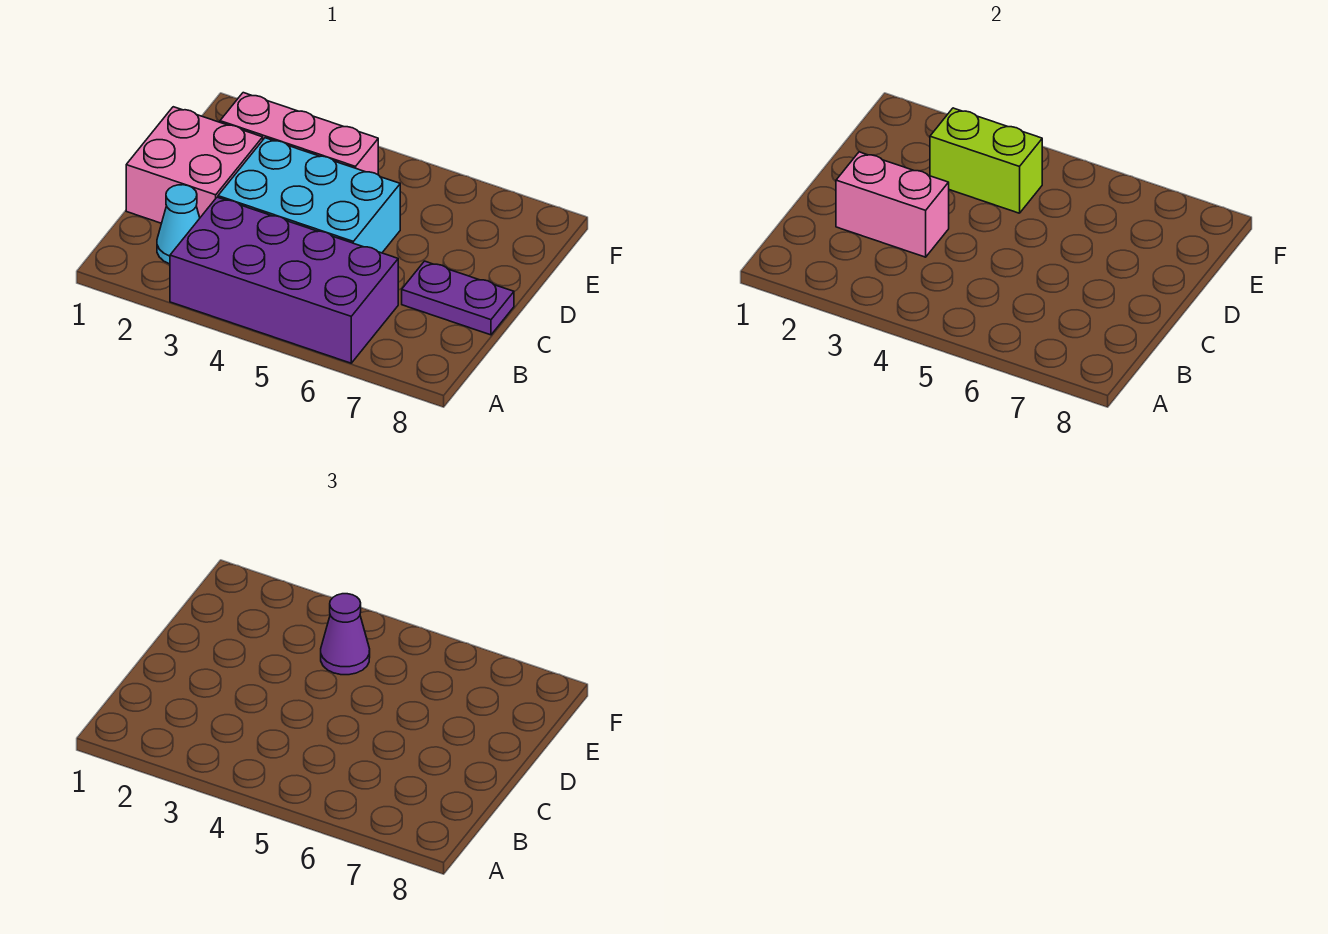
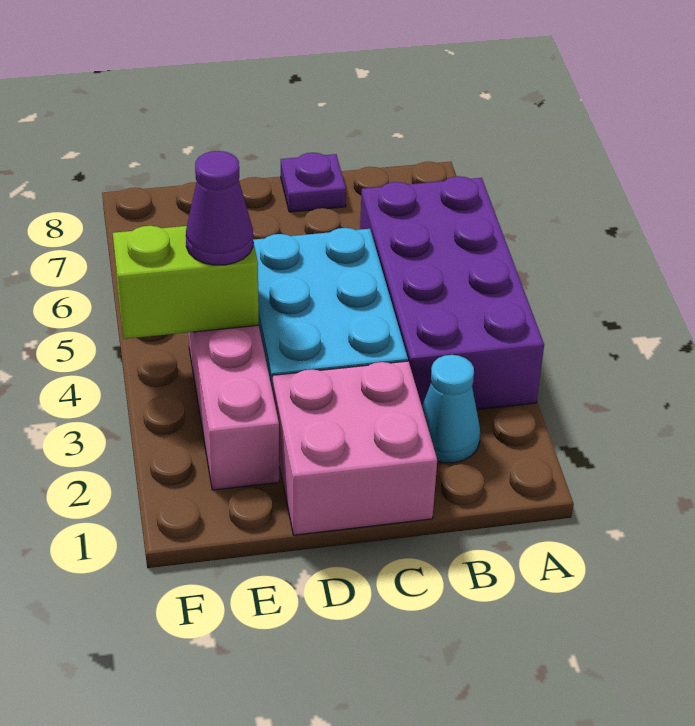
pink 1x2 brick [836,152,949,257] -> none
purple 1x2 plate [402,261,514,335] -> purple 1x1 plate [281,153,346,212]
lime 1x2 brick [930,108,1042,213] -> lime 1x2 brick turned to [113,226,259,339]

